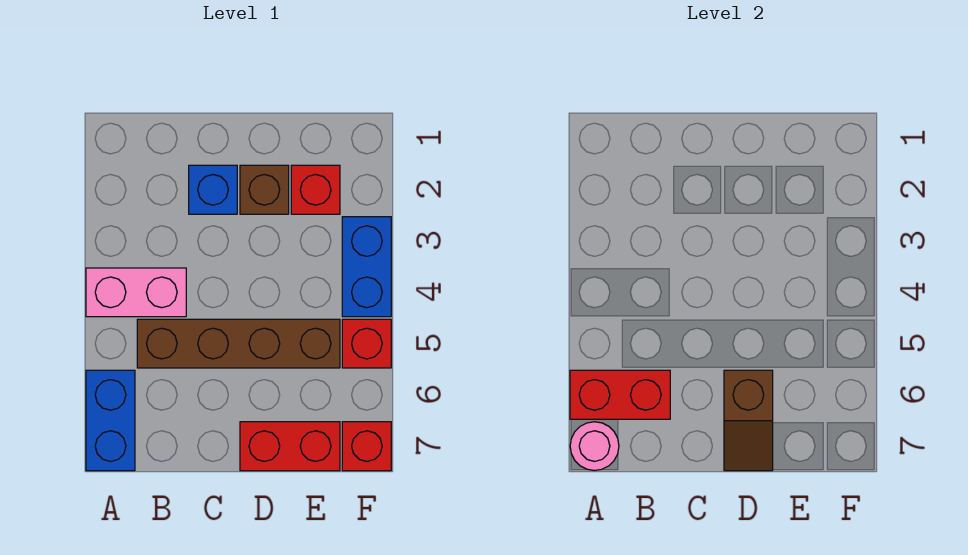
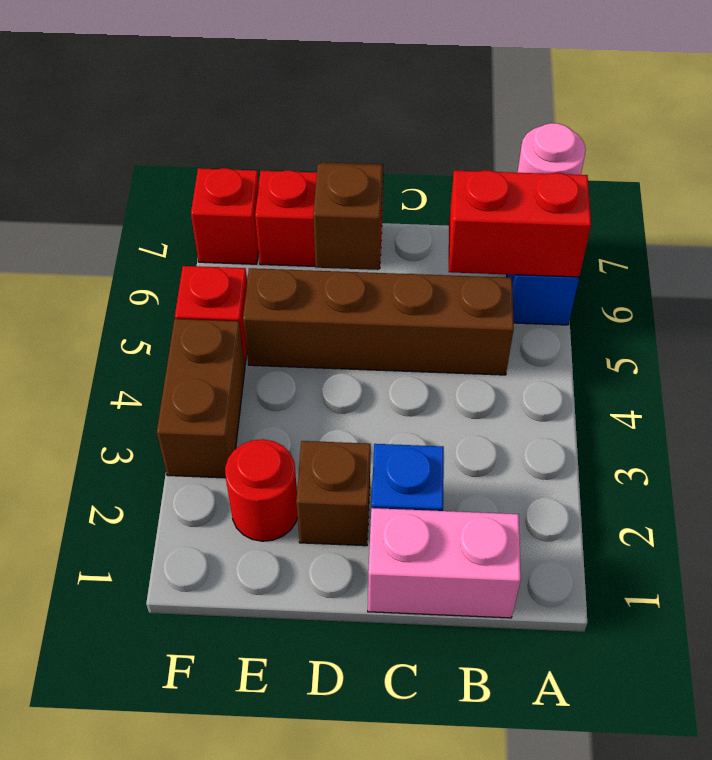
pink 1x2 brick [86,268,186,317] -> pink 1x2 brick moved to [368,508,521,618]
red 1x1 brick [291,165,340,214] -> red 1x1 round brick [225,439,297,541]
blue 1x2 brick [342,217,391,317] -> brown 1x2 brick [157,319,245,478]

